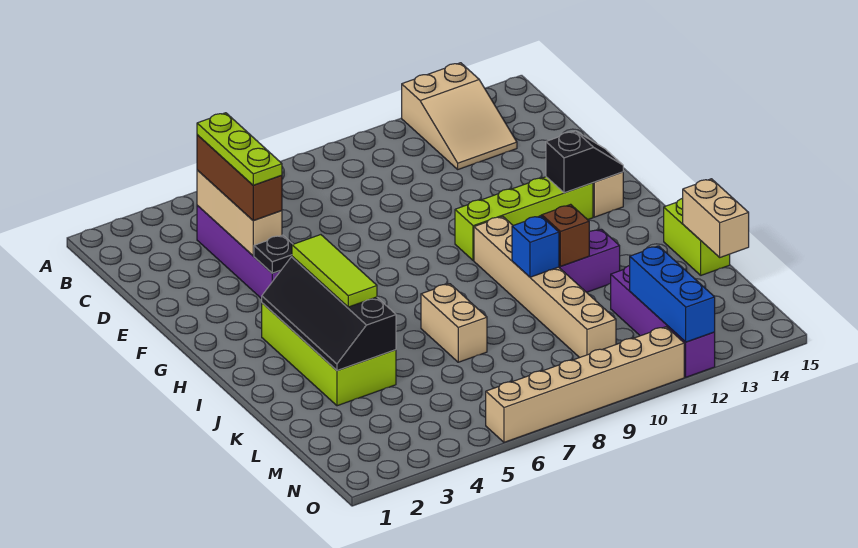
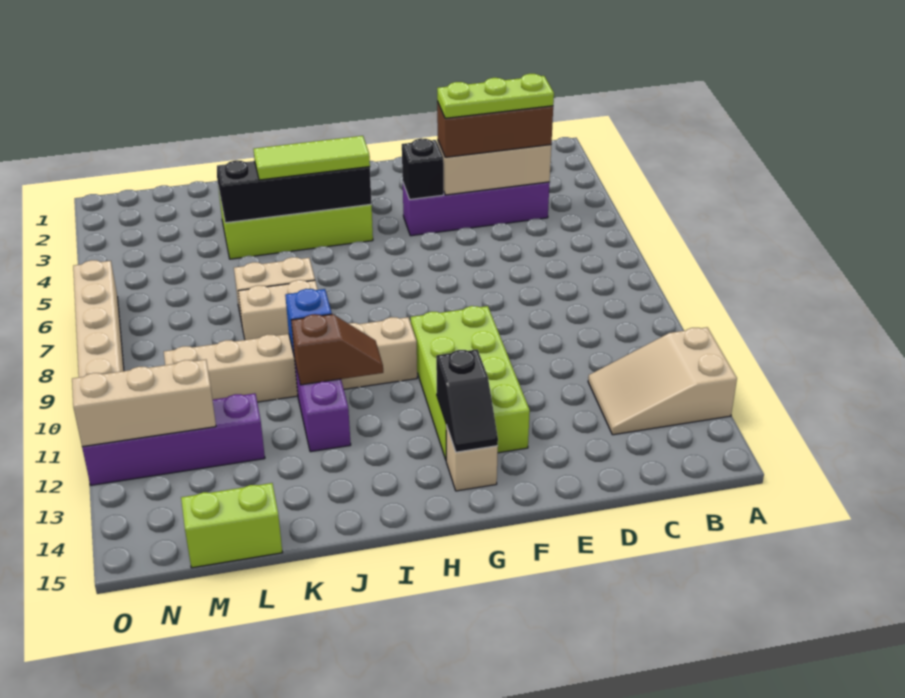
black 1x1 plate [254,235,293,273] -> black 1x1 brick [402,138,444,200]
lime 1x4 brick [455,177,593,261] -> lime 2x4 brick [411,306,530,460]
lime 1x2 brick [664,198,730,275] -> lime 1x2 brick moved to [181,483,282,568]
tan 1x2 brick [683,179,749,257] -> tan 1x2 brick moved to [238,280,318,340]
blue 1x3 brick [630,246,715,342] -> tan 1x3 brick [72,360,216,447]

